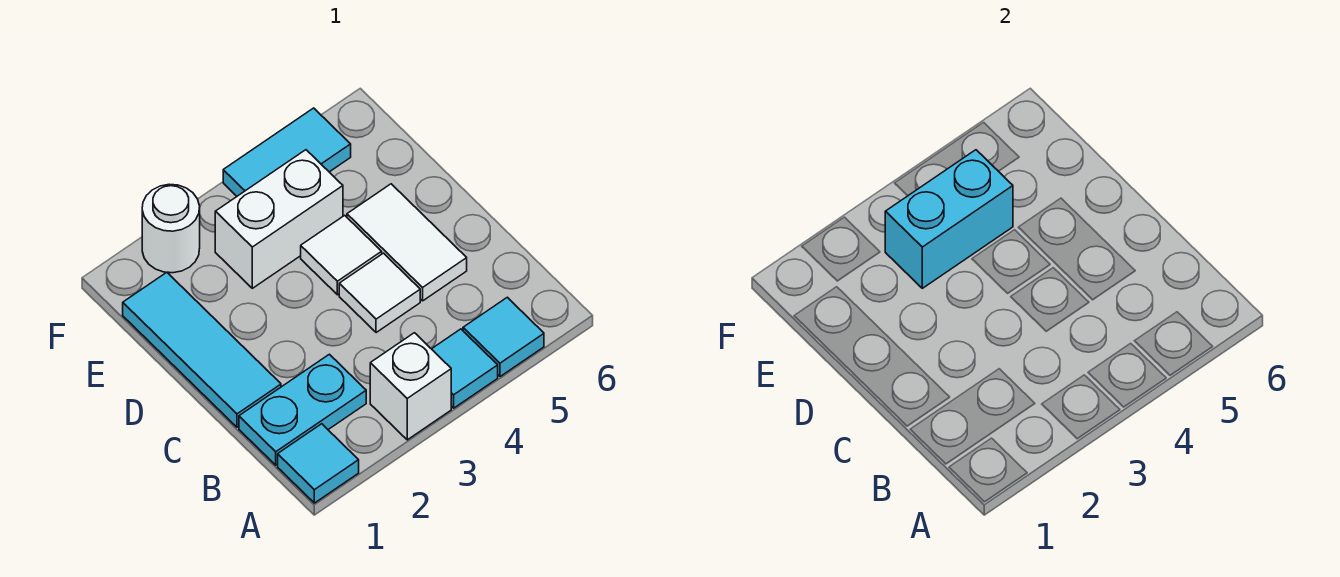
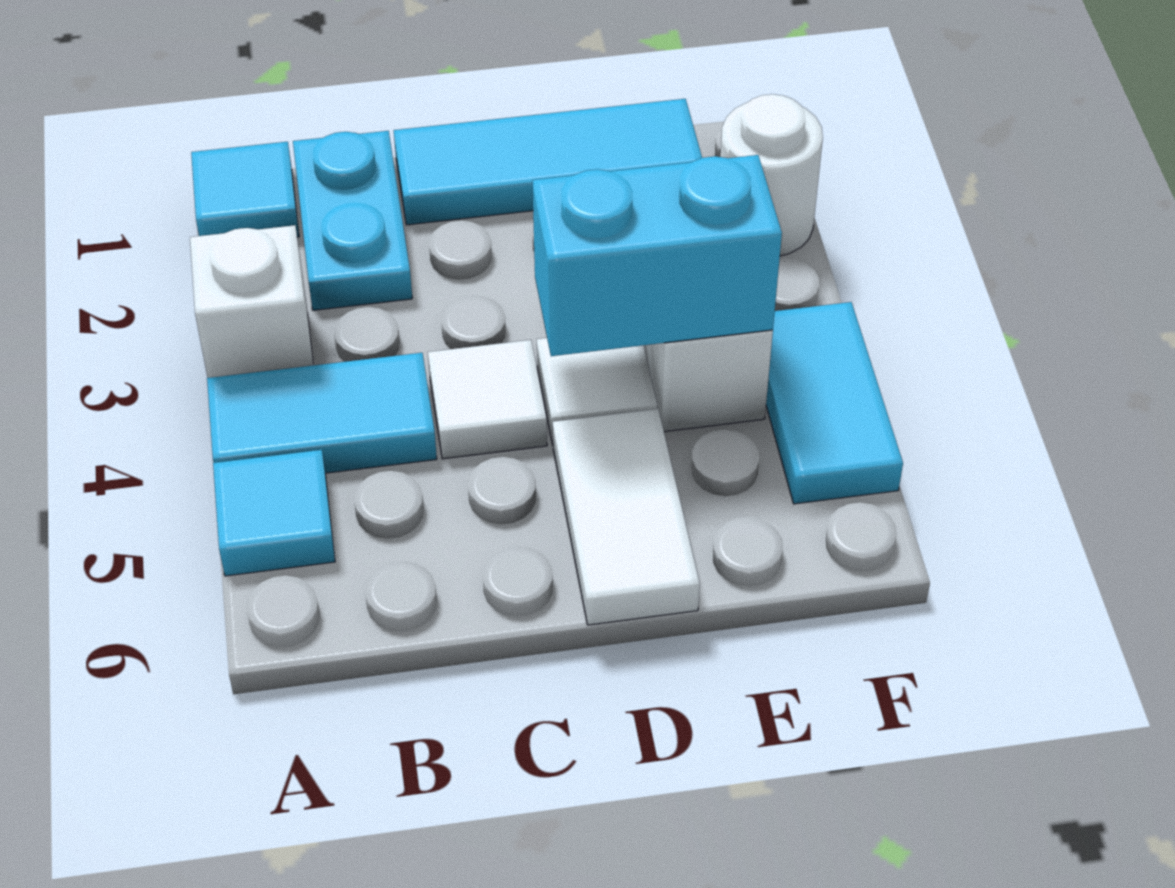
cyan 1x1 tile [432,329,498,408] -> cyan 1x2 tile [207,353,437,473]
white 1x2 tile [347,184,467,301] -> white 1x2 tile turned to [553,409,700,625]
cyan 1x2 brick [885,150,1013,288] -> cyan 1x2 brick turned to [533,155,782,356]

